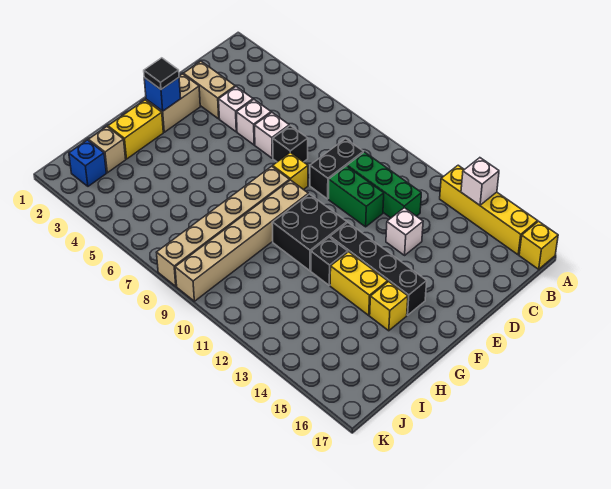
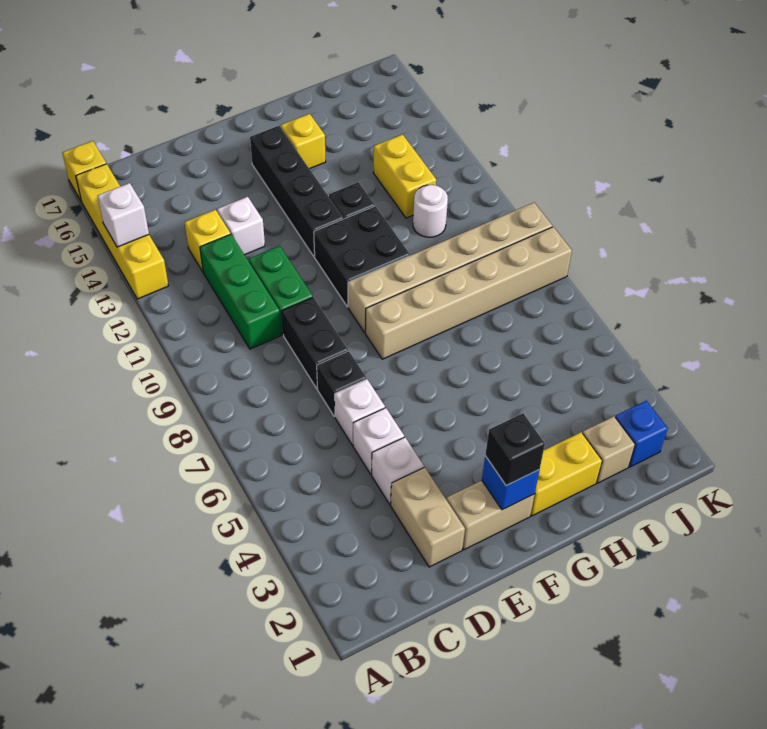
black 1x2 brick [310,139,363,199] -> black 1x2 brick turned to [282,297,348,388]
yellow 1x1 brick [273,152,308,190] -> yellow 1x1 brick moved to [185,210,231,272]
black 1x1 tile [144,58,179,89] -> black 1x1 brick [485,414,545,485]
yellow 1x2 brick [330,252,388,315] -> yellow 1x2 brick moved to [374,135,436,218]
none -> white 1x1 round brick [413,185,448,237]

